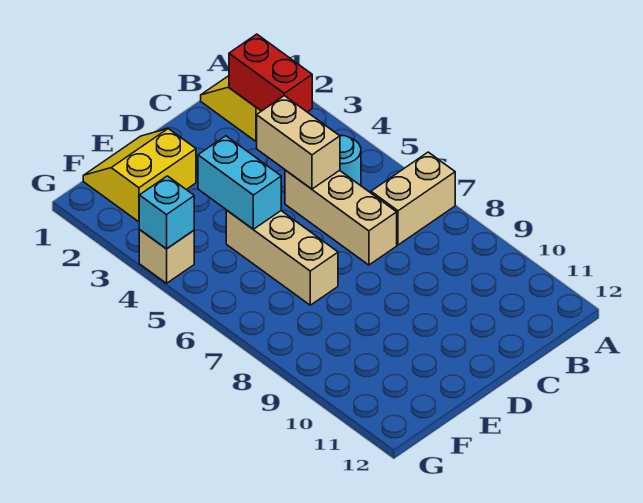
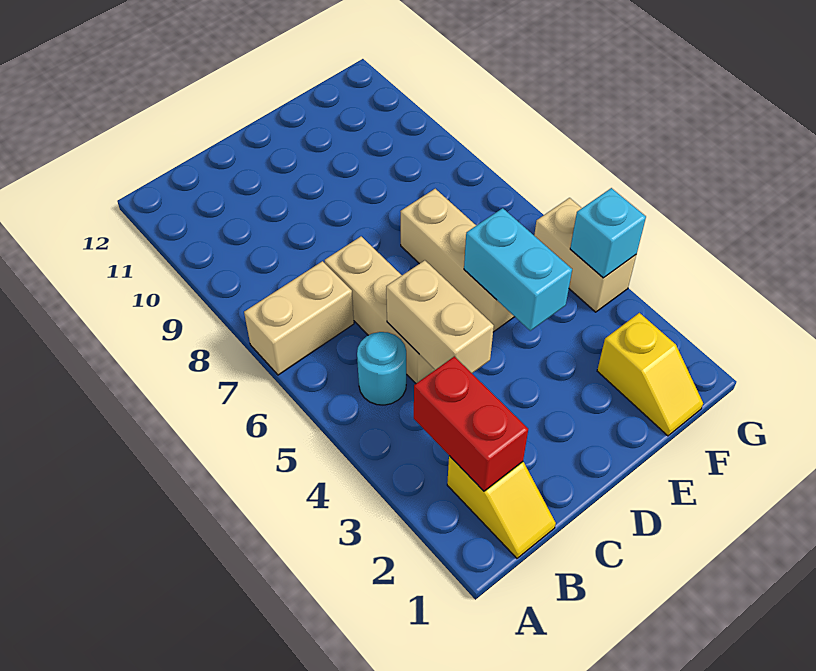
yellow 2x2 slope [83,129,196,222] -> yellow 1x2 slope [597,313,703,436]
tan 1x1 brick [139,230,194,283] -> tan 1x2 brick [534,198,636,312]

